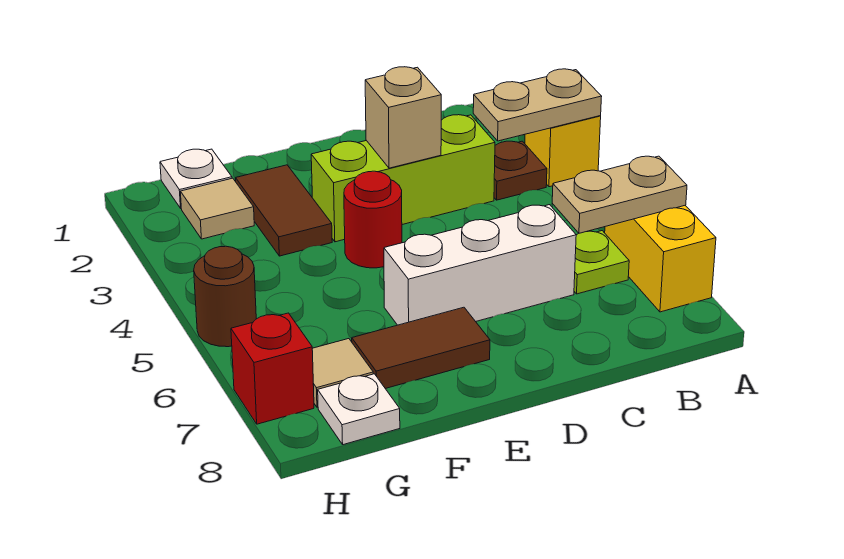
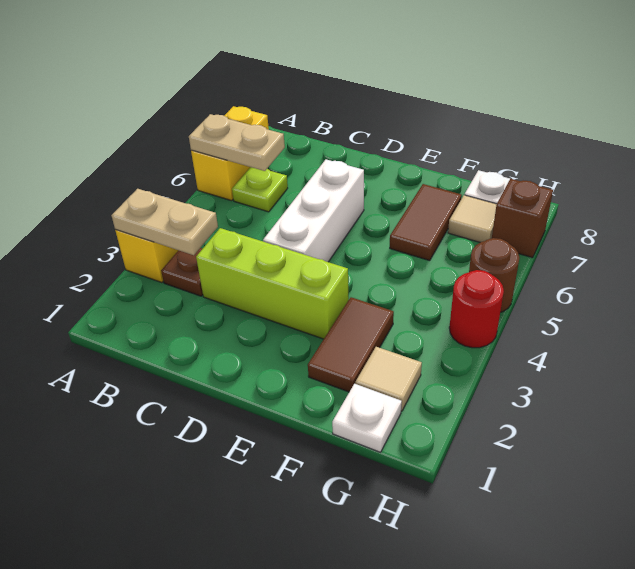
white 1x3 brick [384,205,576,325] -> white 1x3 brick turned to [263,159,364,262]
tan 1x1 brick [365,67,441,168] -> none
red 1x1 round brick [344,171,402,268] -> red 1x1 round brick moved to [449,270,504,348]
brown 1x2 tile [352,307,490,389] -> brown 1x2 tile turned to [390,184,462,261]
red 1x1 brick [231,313,314,424] -> brown 1x1 brick [492,179,553,258]

